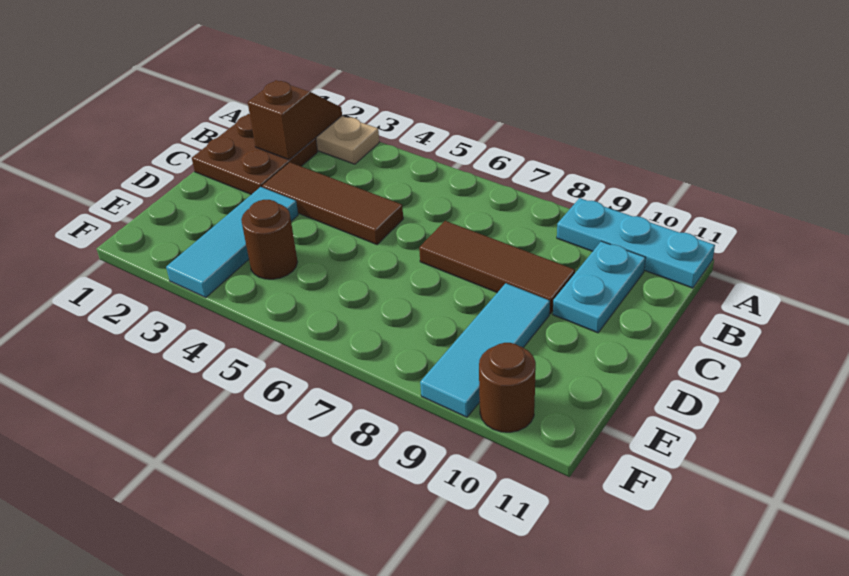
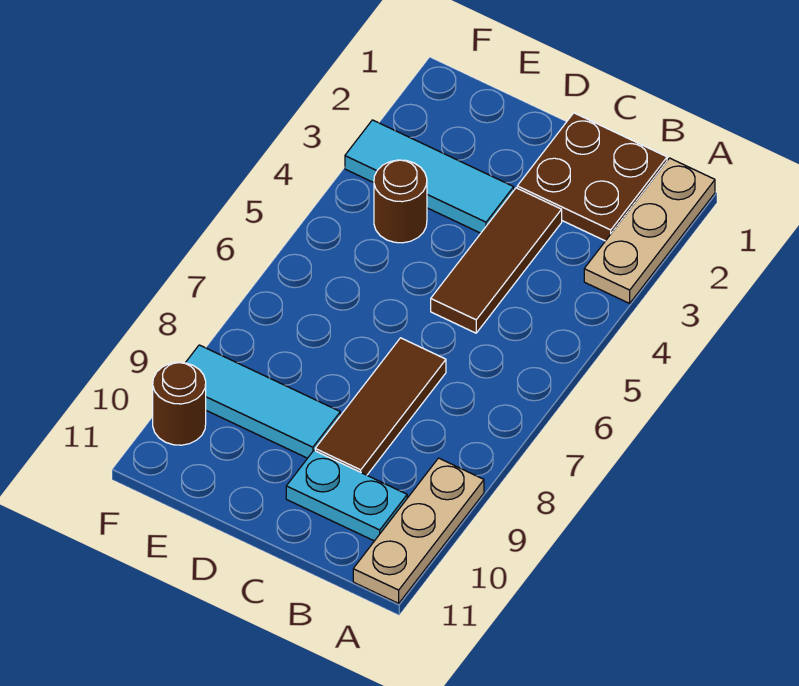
brown 1x2 slope [248,80,342,160] -> none
cyan 1x3 plate [557,198,715,288] -> tan 1x3 plate [353,458,484,603]

